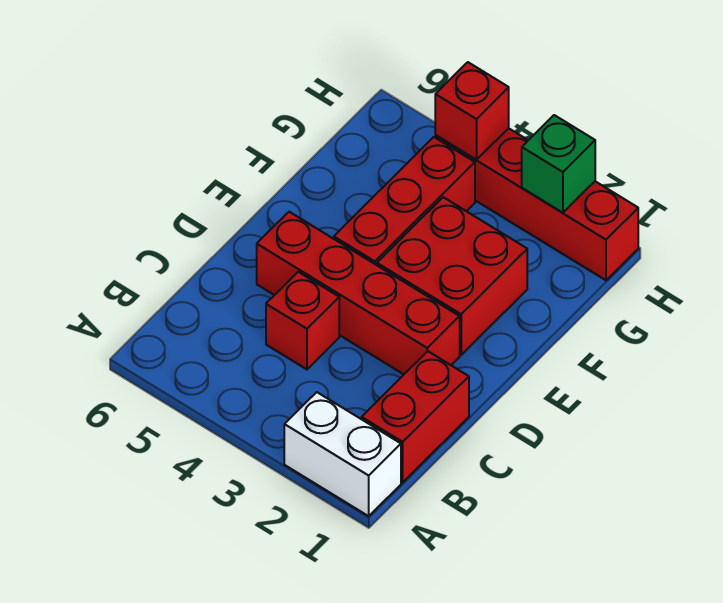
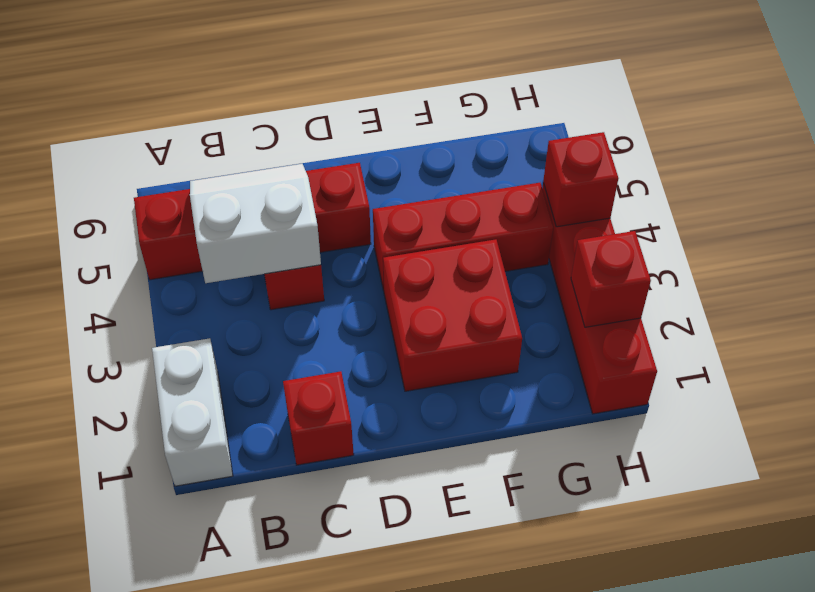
red 1x2 brick [362,351,469,482] -> red 1x1 brick [283,371,354,465]
none -> white 2x2 slope [190,164,321,283]
red 1x4 brick [257,212,460,374] -> red 1x4 brick turned to [134,163,371,280]
green 1x1 brick [522,115,595,213] -> red 1x1 brick [571,231,651,327]

